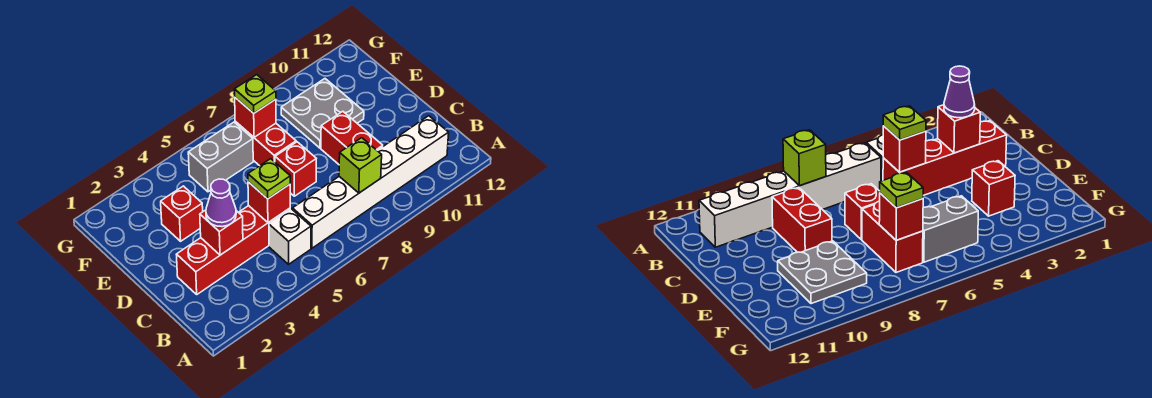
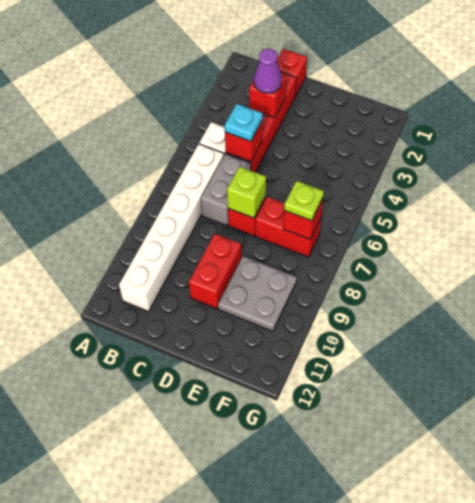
lime 1x1 brick [339,138,382,193] -> lime 1x1 brick moved to [227,167,266,218]
lime 1x1 plate [248,159,290,199] -> cyan 1x1 plate [225,104,263,141]
red 1x2 brick [321,111,383,164] -> red 1x2 brick turned to [189,234,241,309]
red 1x1 brick [161,186,203,241] -> red 1x1 brick moved to [277,49,307,96]
grey 1x2 brick [188,122,253,192] -> grey 1x2 brick moved to [201,154,251,226]

